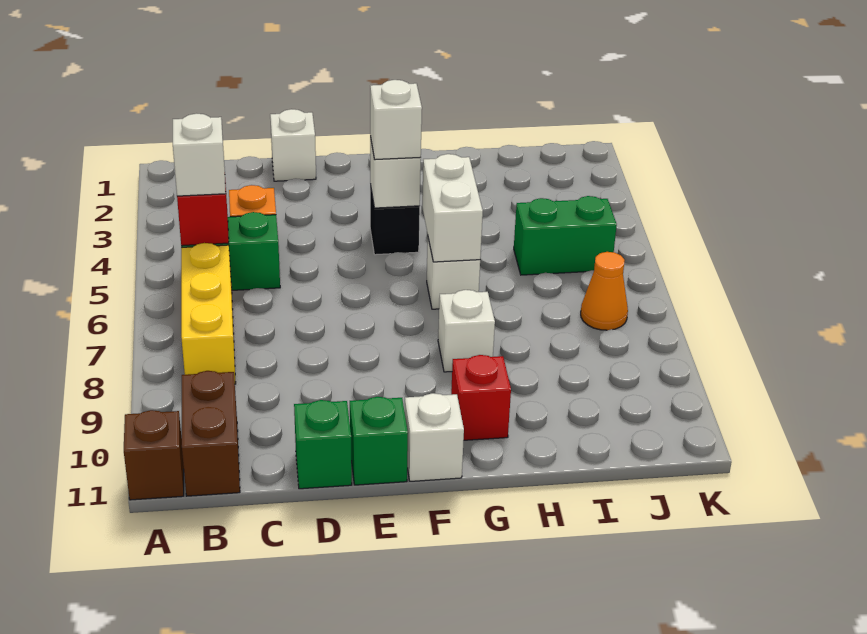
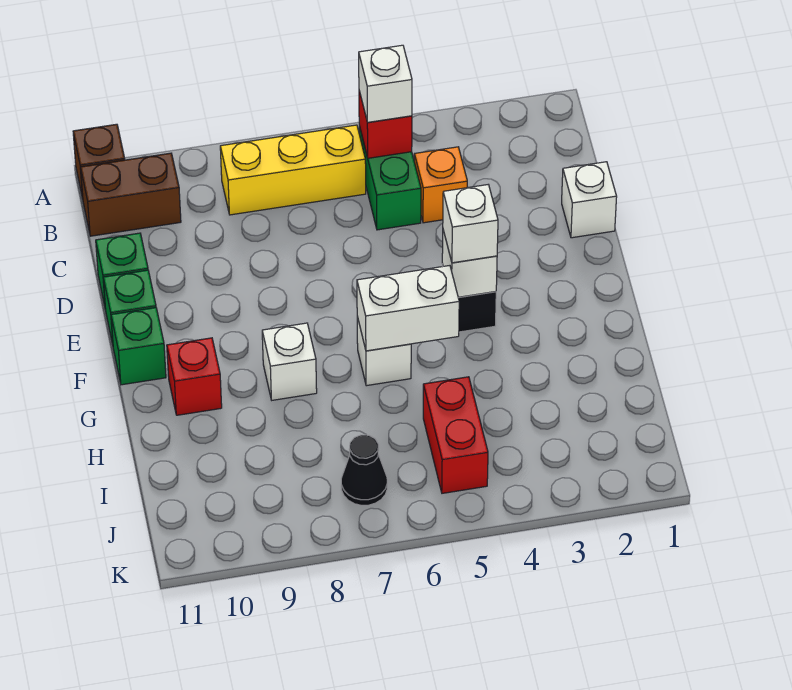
white 1x1 brick [405,393,464,481] -> green 1x1 brick [111,308,166,385]
green 1x2 brick [514,196,617,275] -> red 1x2 brick [423,377,488,493]
orange 1x1 cone [581,252,628,330] -> black 1x1 cone [341,435,387,505]

